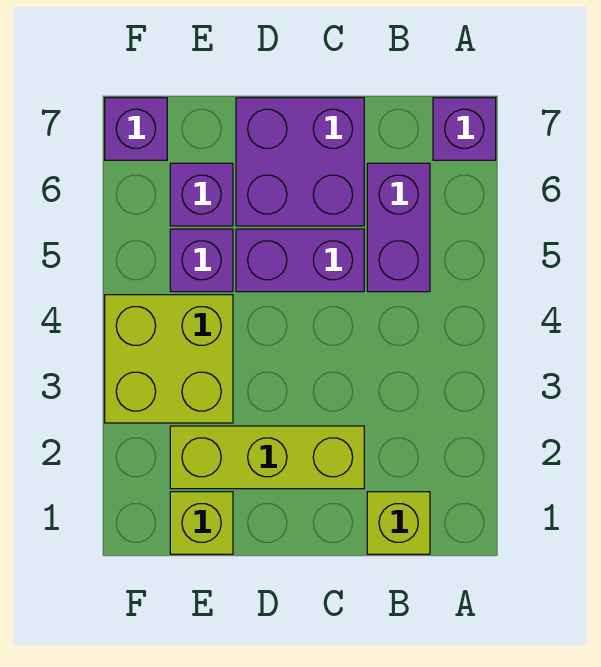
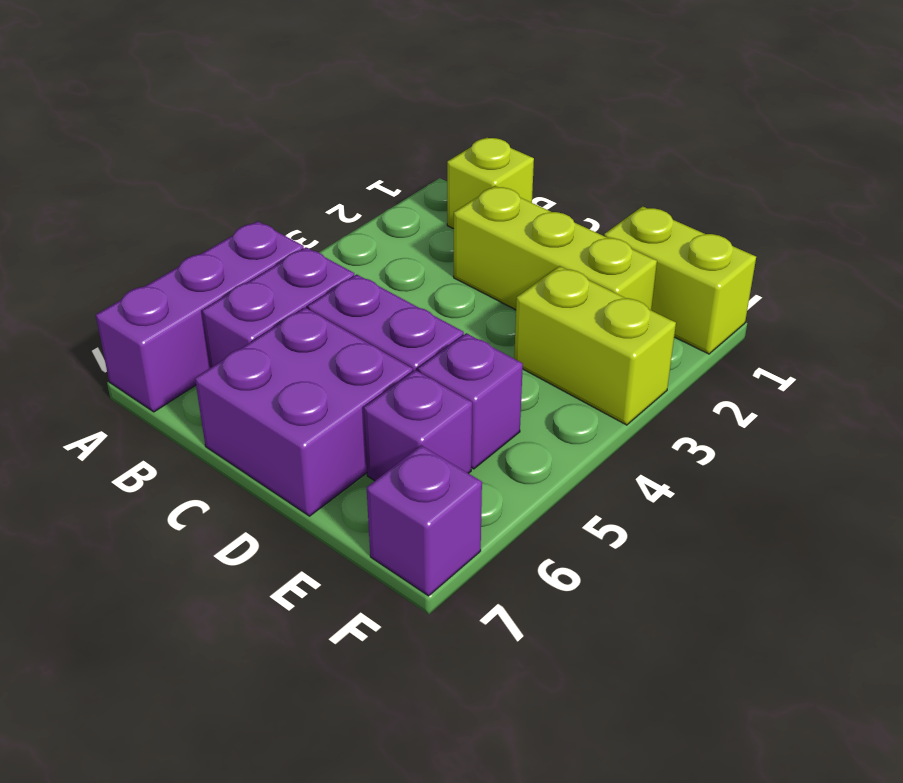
purple 1x1 brick [433,98,496,160] -> purple 1x3 brick [96,221,304,412]
lime 1x1 brick [170,492,233,554] -> lime 1x2 brick [604,206,756,354]
lime 2x2 brick [105,295,233,423] -> lime 1x2 brick [514,266,676,425]

